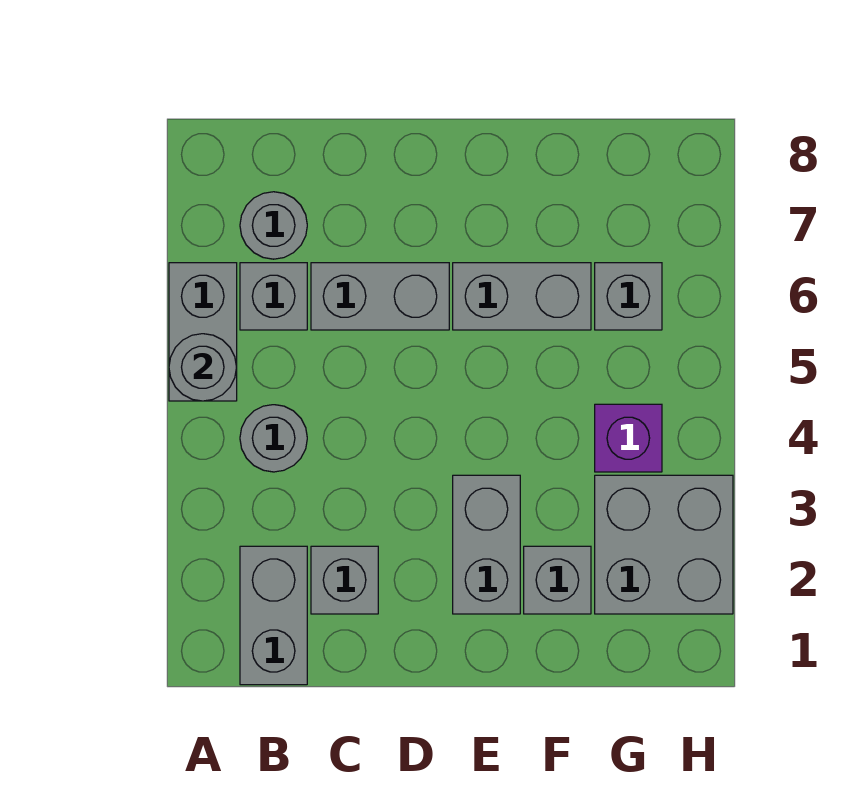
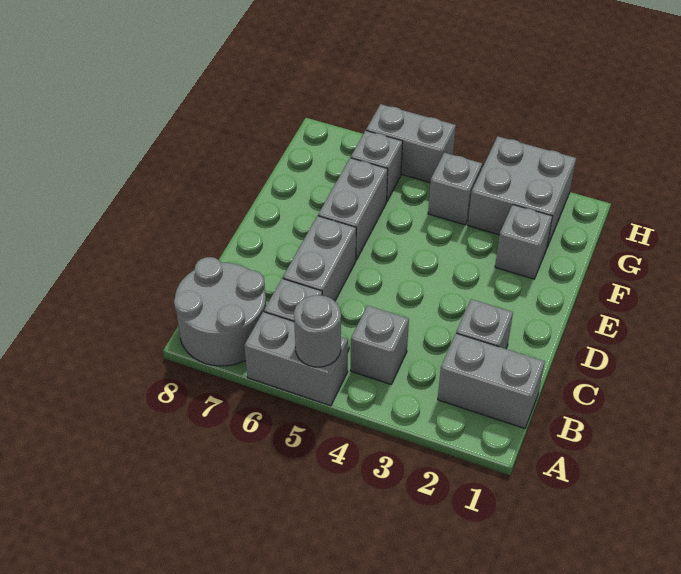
grey 1x1 round brick [240,405,307,472] -> grey 1x1 brick [351,305,409,384]
grey 1x1 round brick [240,192,307,259] -> grey 2x2 round brick [174,257,266,366]
grey 1x2 brick [453,475,520,614] -> grey 1x2 brick moved to [366,104,456,182]
purple 1x1 brick [595,404,662,472] -> grey 1x1 brick [428,153,482,225]

